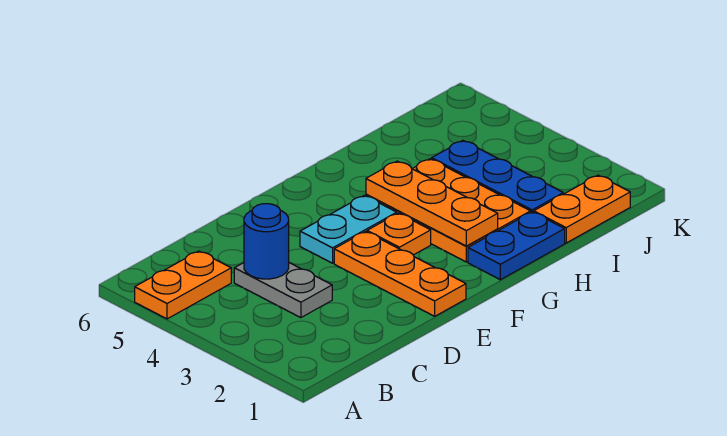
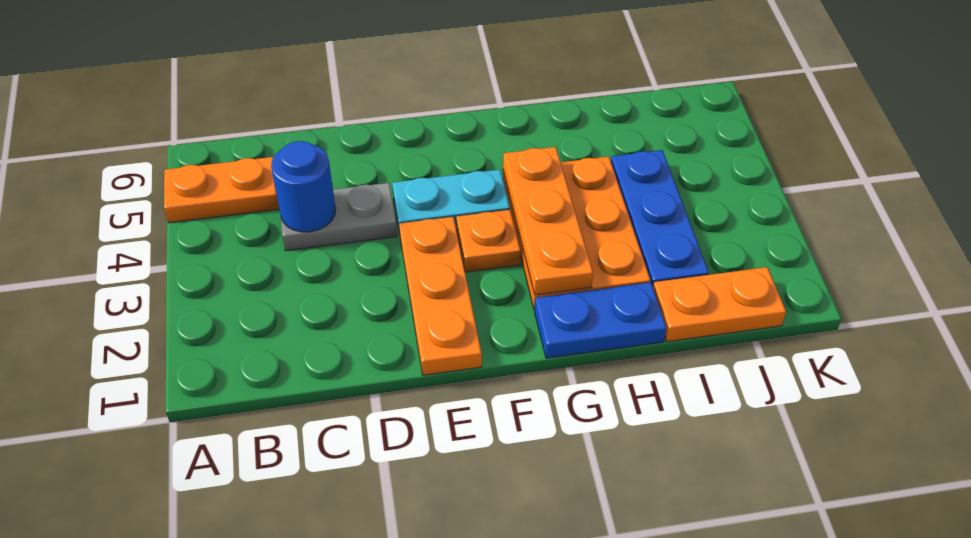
grey 1x2 plate [234,263,332,318] -> grey 1x2 plate turned to [281,183,397,251]

